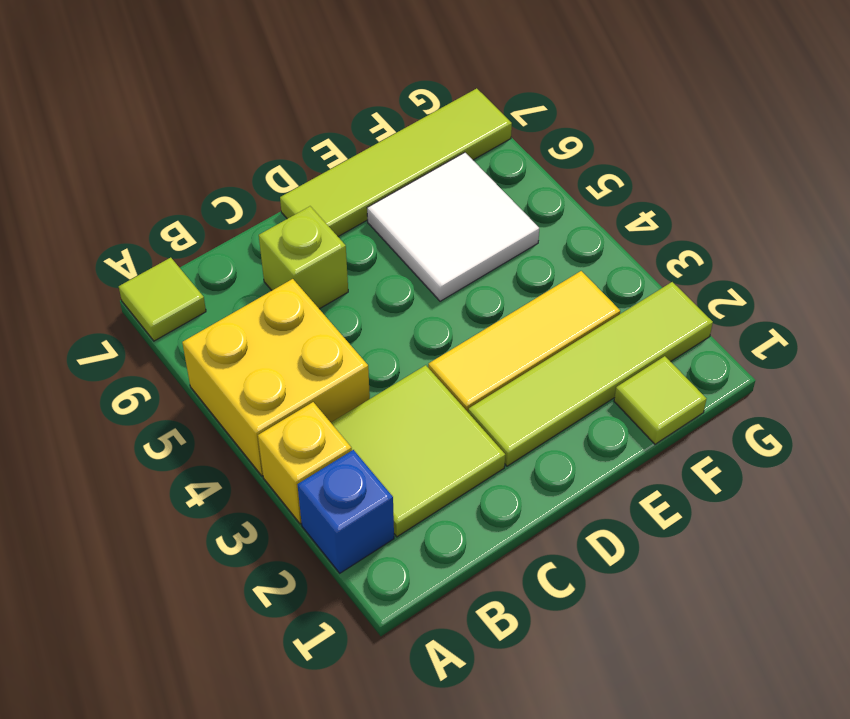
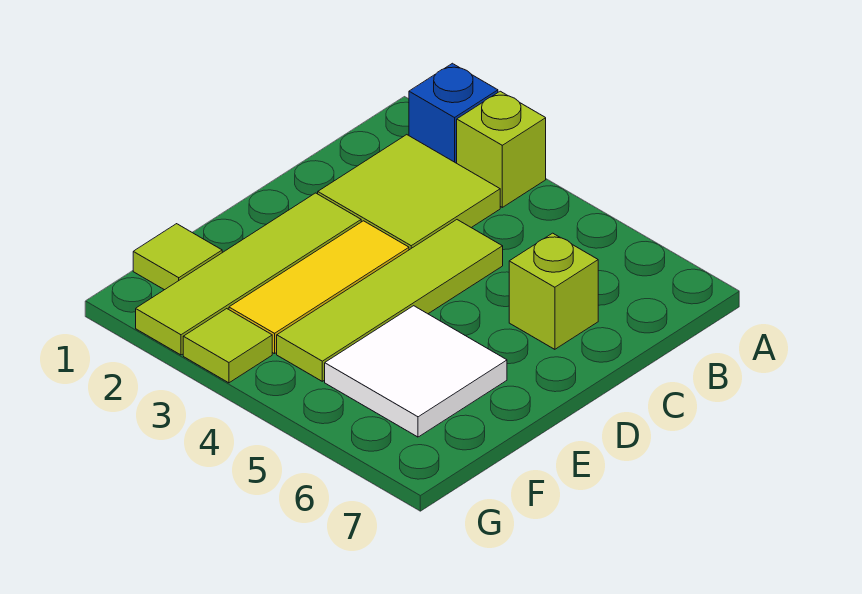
yellow 1x1 brick [258,402,352,524] -> lime 1x1 brick [457,91,546,207]
yellow 2x2 brick [182,279,370,476] -> none
lime 1x1 tile [119,258,206,341] -> lime 1x1 tile moved to [183,309,272,383]
lime 1x4 tile [280,88,512,237] -> lime 1x4 tile moved to [277,220,503,381]

